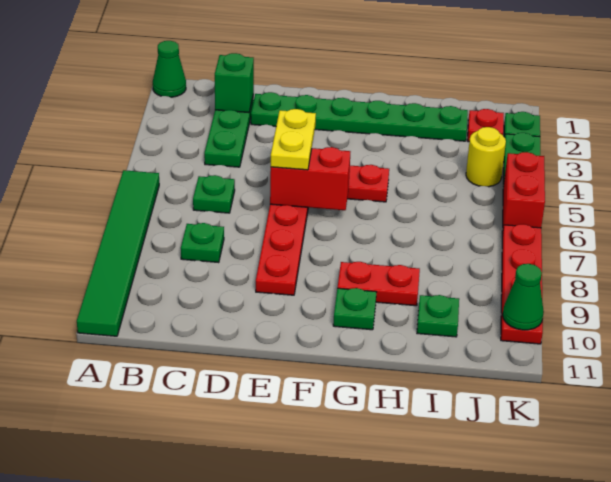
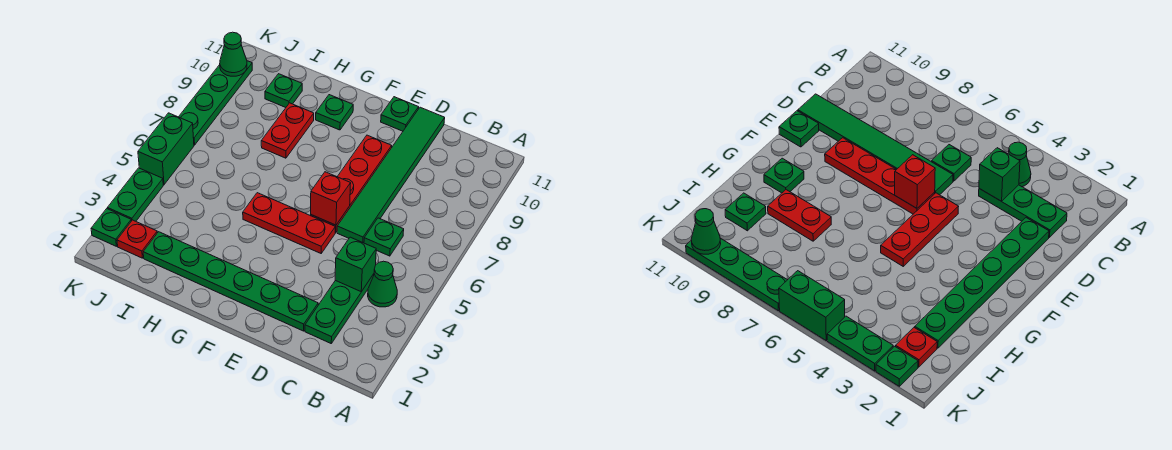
green 1x1 cone [153,41,186,97] -> green 1x1 cone moved to [368,261,397,307]
green 1x6 tile [77,170,159,336] -> green 1x6 tile moved to [337,107,445,243]
green 1x1 brick [215,53,254,113] -> green 1x1 brick moved to [335,237,376,292]
green 1x1 plate [181,223,224,263] -> green 1x1 plate moved to [381,97,419,131]
yellow 1x2 plate [271,109,316,170] -> none
red 1x2 brick [270,147,350,210] -> red 1x1 brick [311,172,351,225]
red 1x2 plate [338,262,420,306] -> red 1x2 plate turned to [261,103,314,158]
yellow 1x1 round brick [466,127,506,187] -> none
red 1x2 brick [502,152,545,235] -> green 1x2 brick [138,113,194,185]
red 1x4 plate [501,224,543,344] -> green 1x4 plate [179,61,252,145]

